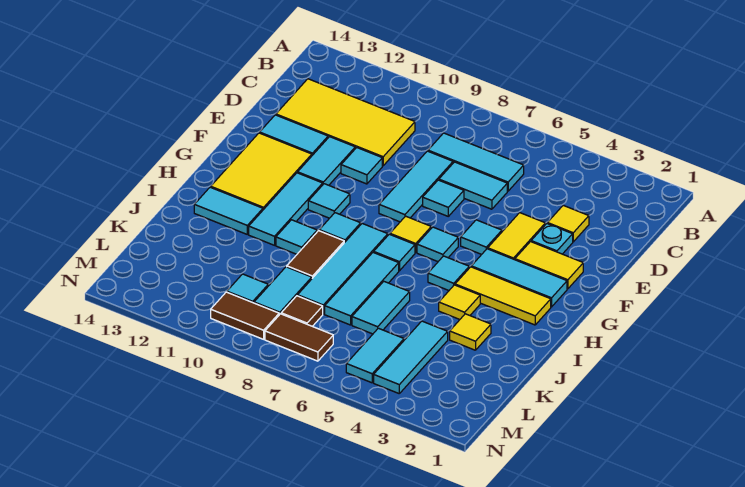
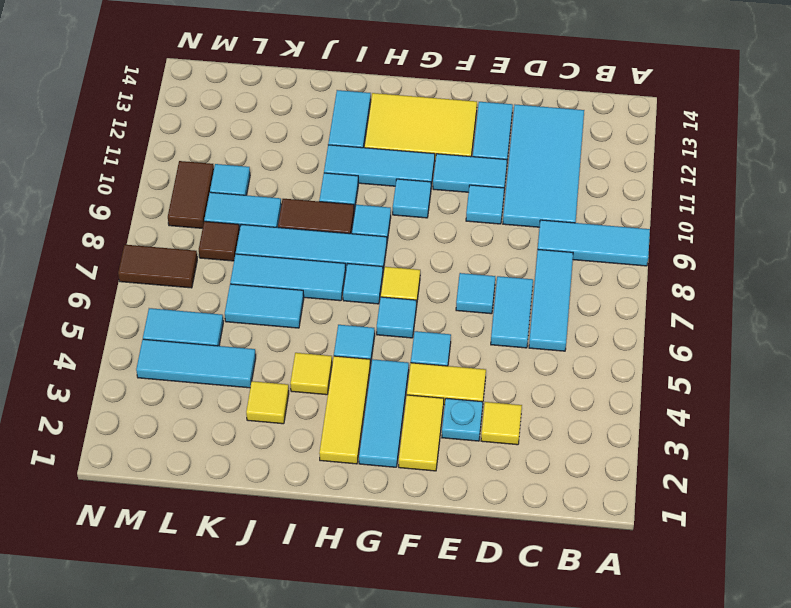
yellow 2x4 tile [276,79,415,166] -> cyan 2x4 tile [503,105,584,227]
cyan 1x3 tile [379,151,453,222] -> cyan 1x3 tile moved to [538,220,650,266]
brown 1x2 tile [265,314,333,361] -> brown 1x2 tile turned to [118,245,197,288]

